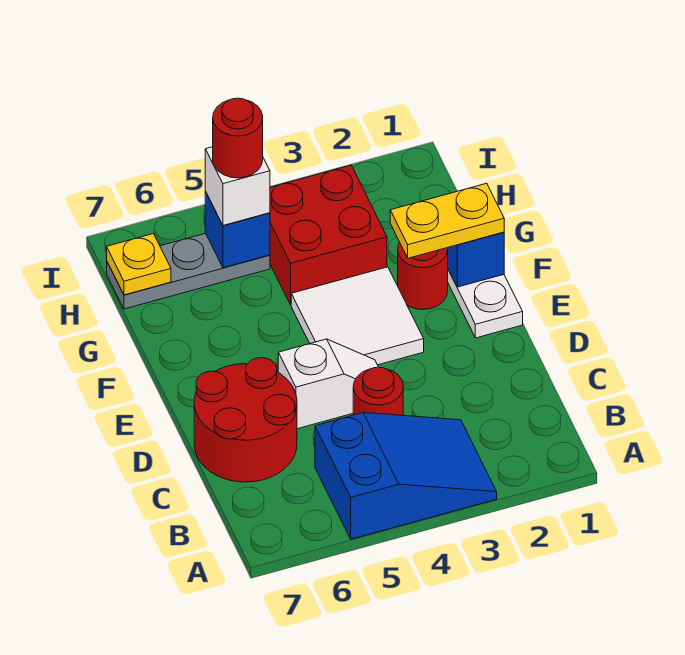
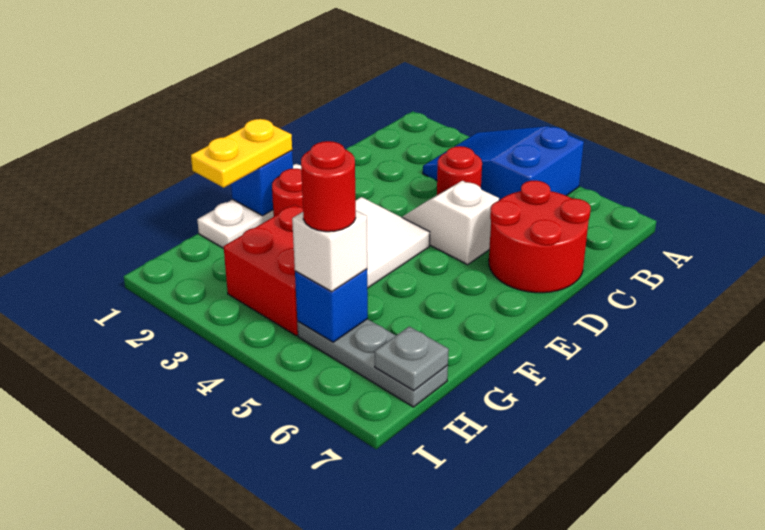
yellow 1x2 plate [390,183,504,258] -> yellow 1x2 plate turned to [191,119,292,188]
yellow 1x1 plate [107,234,171,295] -> grey 1x1 plate [375,327,449,391]

